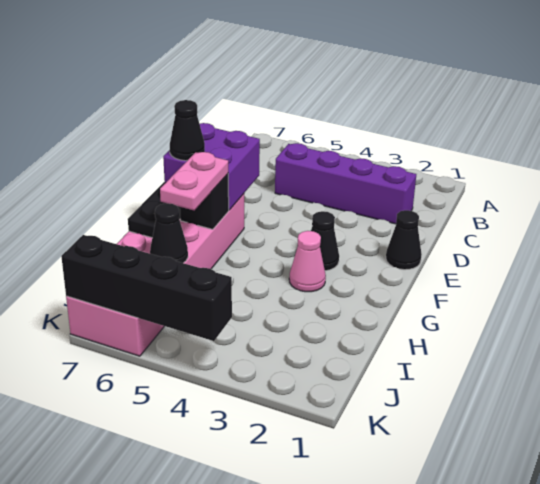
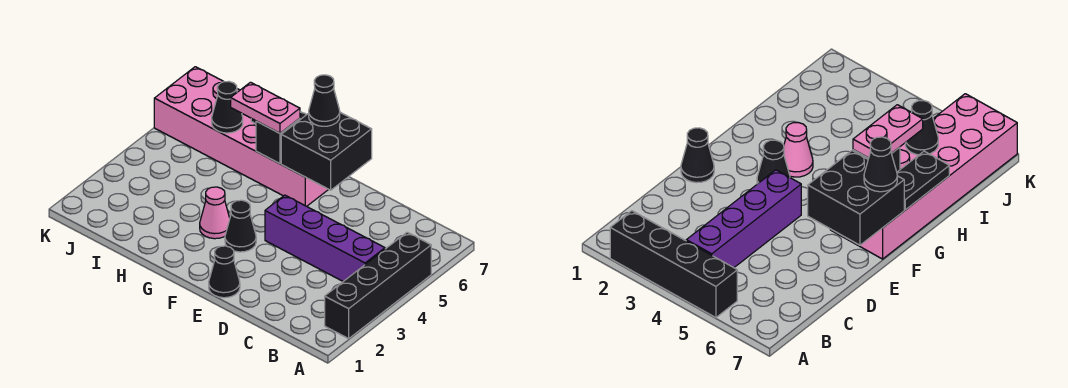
purple 1x4 brick [275,143,416,224] -> purple 1x4 brick turned to [265,195,385,281]
purple 2x2 brick [163,123,260,210] -> black 2x2 brick [281,112,372,190]
black 1x4 brick [61,235,232,341] -> black 1x4 brick moved to [325,232,431,339]

